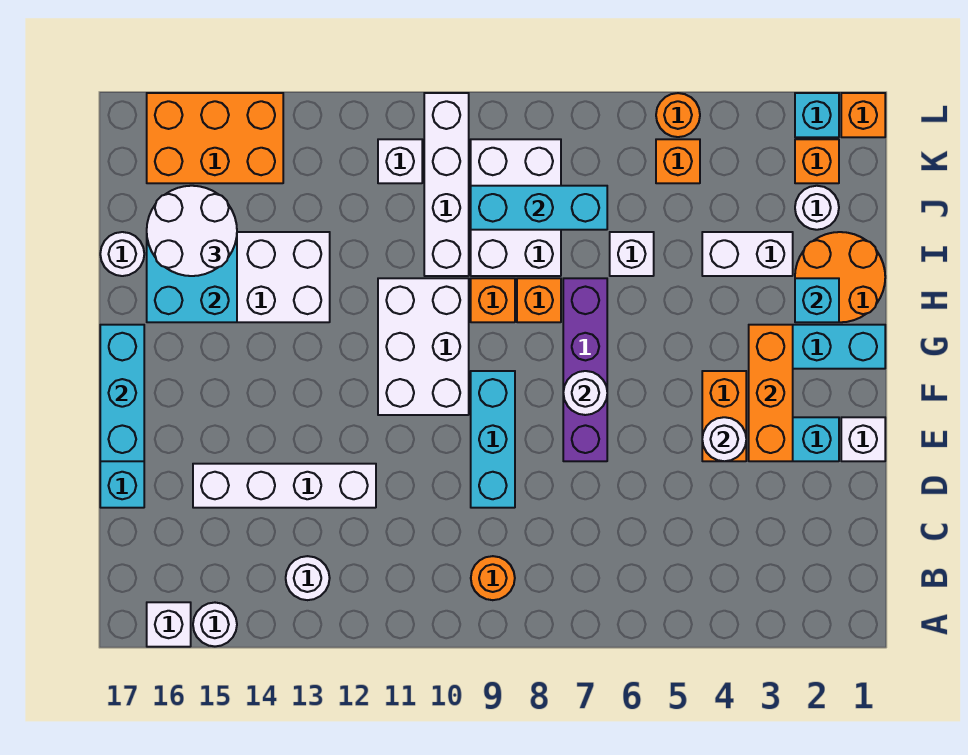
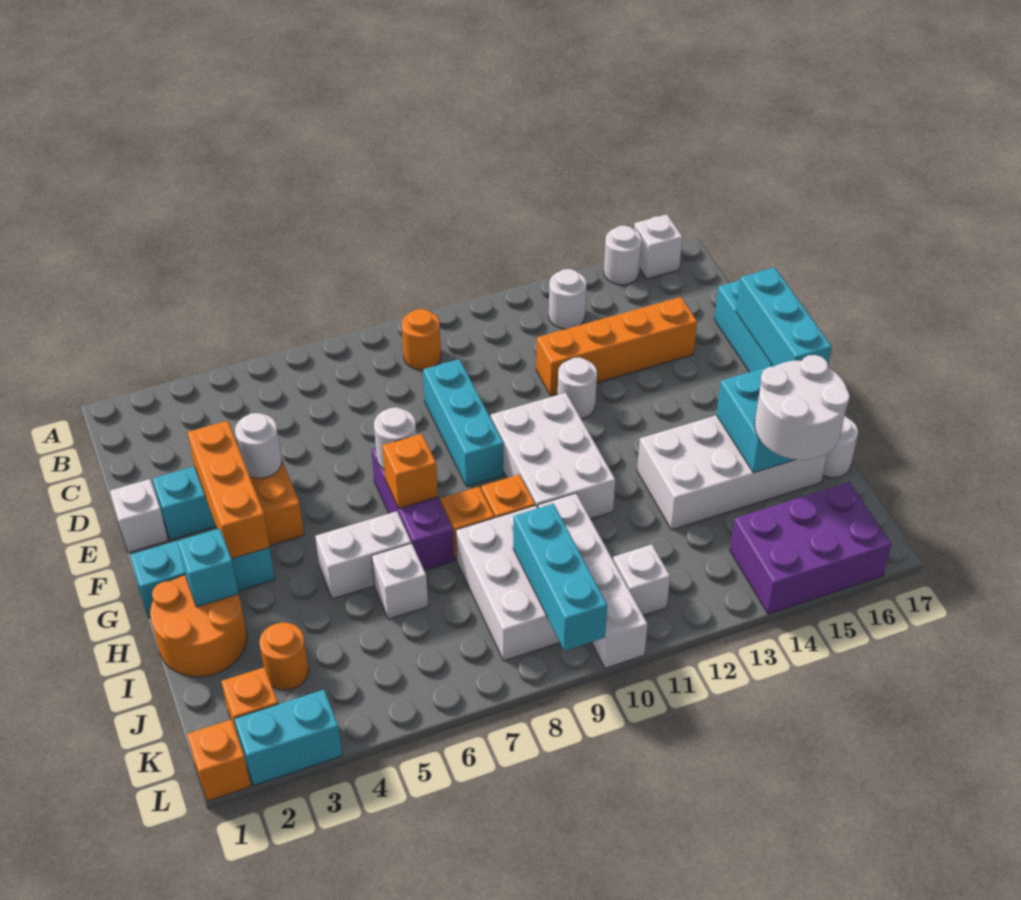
white 1x4 brick [193,464,376,508] -> orange 1x4 brick [536,297,697,396]
purple 1x4 brick [563,278,607,461] -> purple 1x3 brick [371,448,454,570]
white 1x2 brick [702,232,793,276] -> white 1x2 brick moved to [315,511,411,599]
white 1x1 round brick [795,186,839,230] -> white 1x1 round brick moved to [558,357,597,419]
cyan 1x3 brick [471,186,607,230] -> cyan 1x3 brick turned to [513,504,607,651]
orange 1x1 brick [656,139,700,183] -> orange 1x1 brick moved to [382,434,438,508]
orange 2x3 brick [147,93,283,183] -> purple 2x3 brick [730,482,892,614]
cyan 1x1 brick [795,93,839,137] -> cyan 1x2 brick [234,690,342,786]
orange 1x1 round brick [656,93,700,137] -> orange 1x1 round brick moved to [259,622,309,690]

